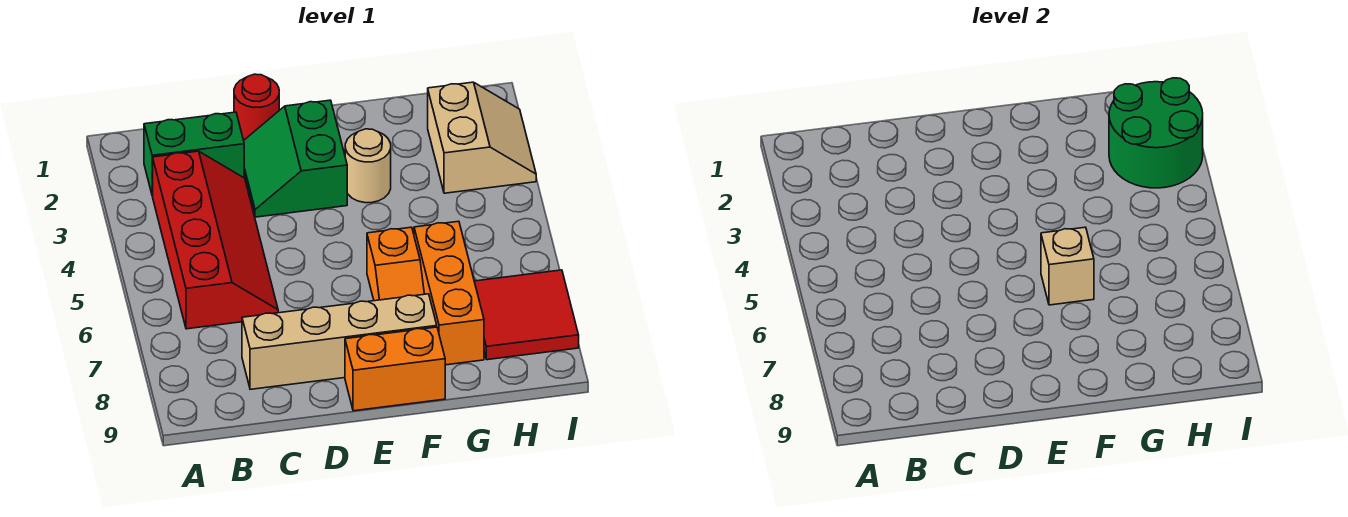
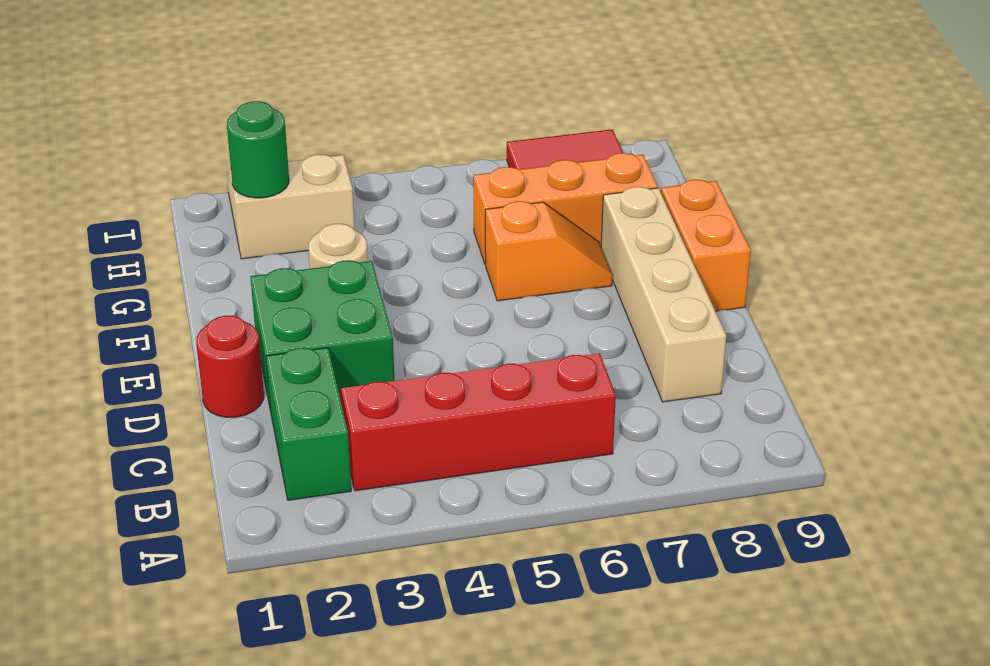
green 2x2 slope [244,100,347,217] -> green 2x2 brick [250,260,395,410]
tan 1x1 brick [1041,227,1094,305] -> none
green 2x2 round brick [1109,78,1203,188] -> green 1x1 round brick [227,101,289,198]

